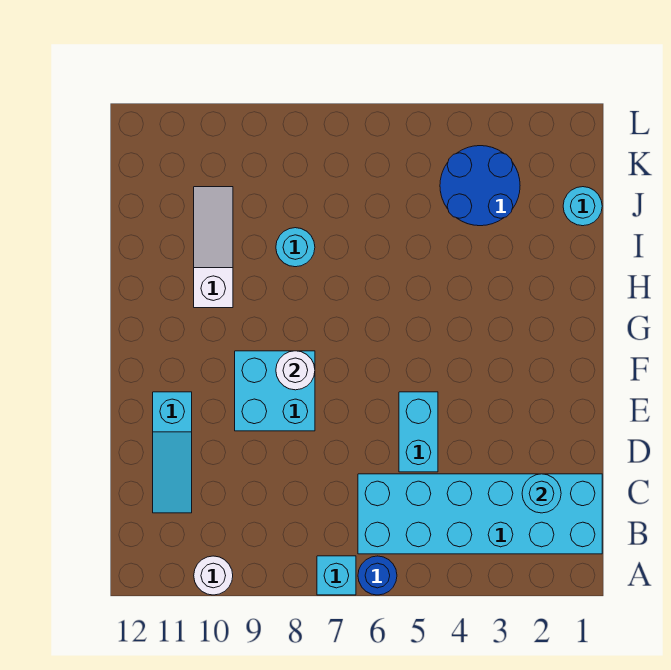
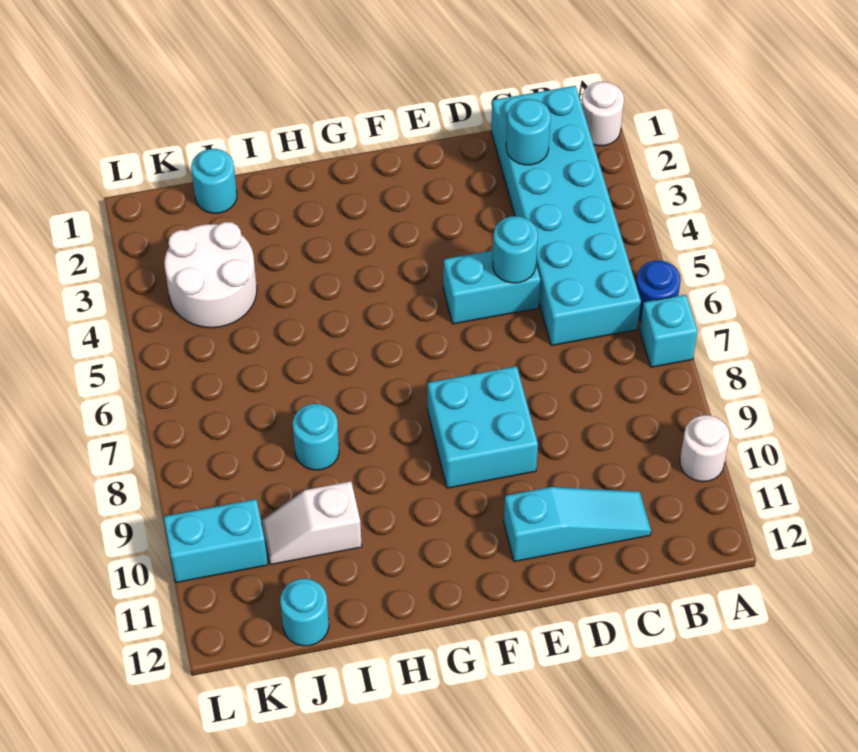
none -> cyan 1x1 round brick [493,216,538,283]
white 1x1 round brick [276,351,315,390] -> white 1x1 round brick moved to [581,82,624,146]
white 1x3 slope [194,187,233,308] -> white 1x2 slope [262,481,362,565]
blue 2x2 round brick [440,146,520,226] -> white 2x2 round brick [164,222,257,328]
none -> cyan 1x1 round brick [280,579,329,646]
none -> cyan 1x2 brick [164,499,268,583]

